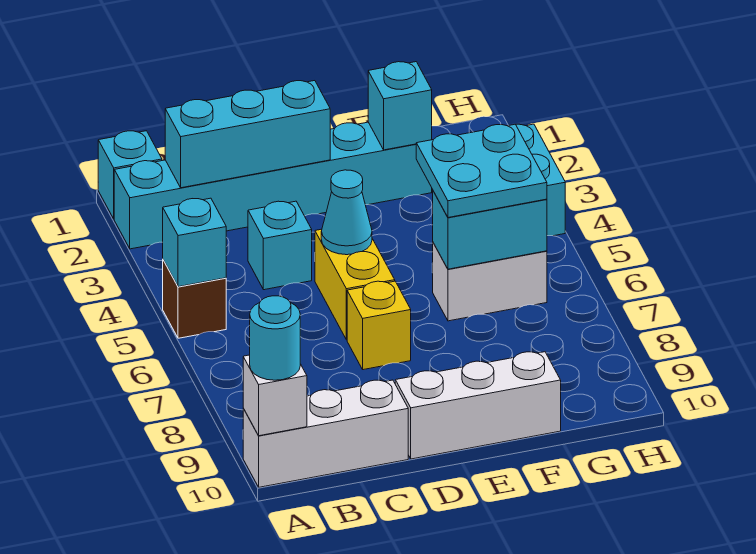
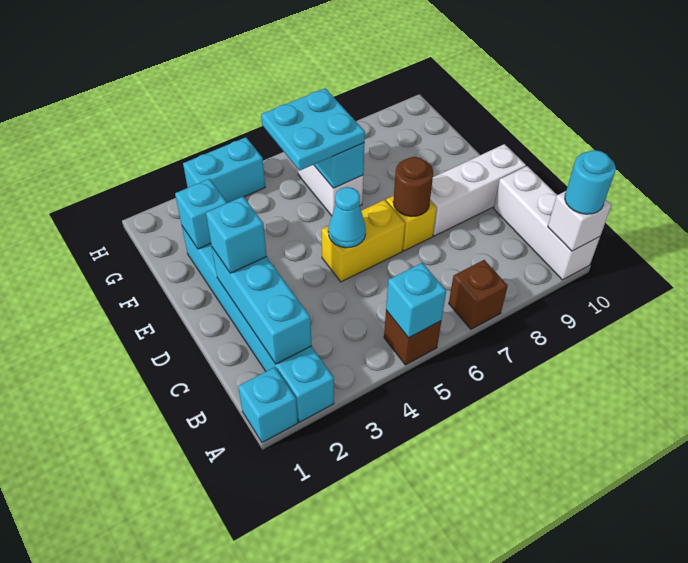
none -> brown 1x1 brick [449,260,508,329]
cyan 1x1 brick [248,201,312,290] -> cyan 1x1 brick moved to [206,197,267,273]
none -> brown 1x1 round brick [393,157,433,217]
white 1x3 brick [395,352,561,459] -> white 1x3 brick turned to [430,144,526,236]

